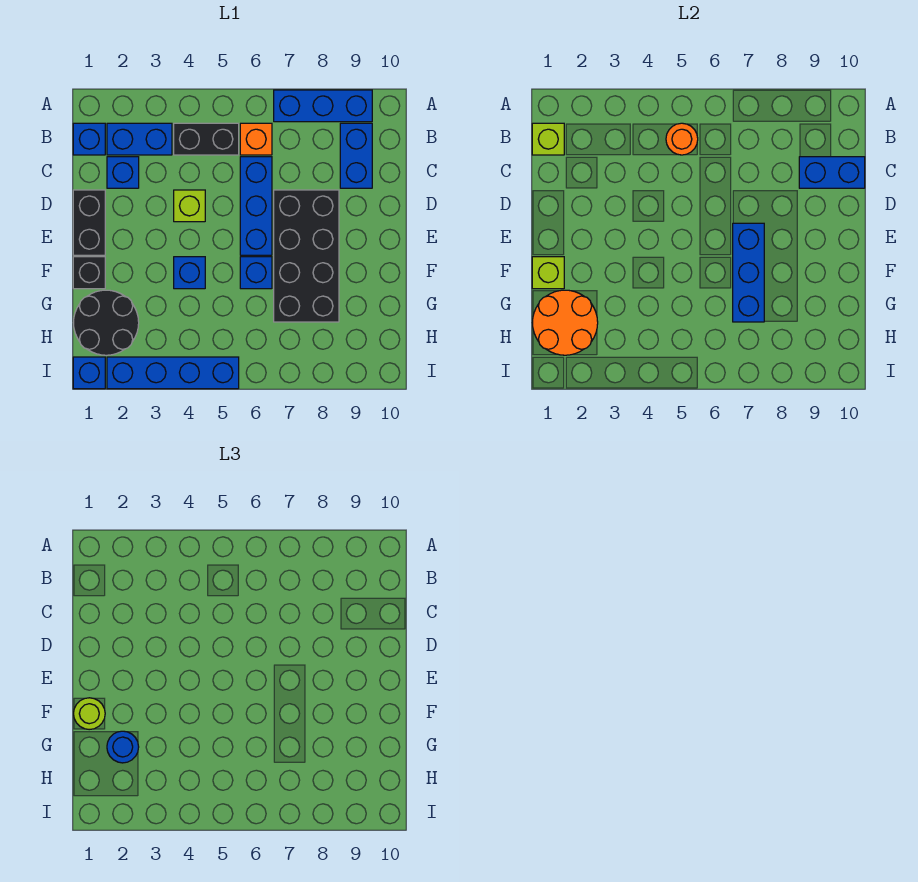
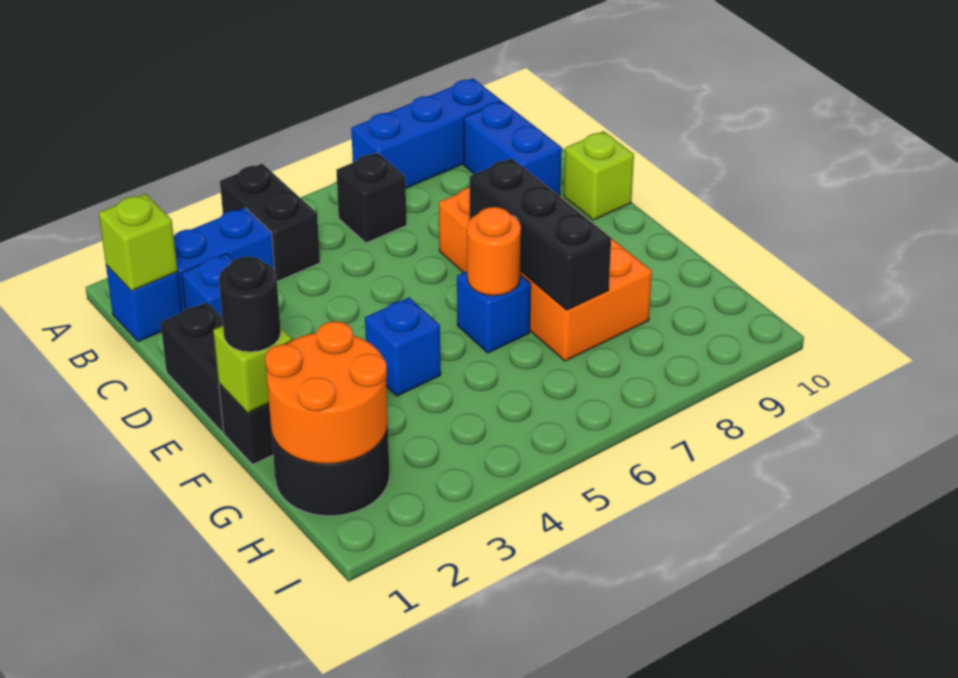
black 1x2 brick [174,123,239,155] -> black 1x2 brick turned to [220,164,320,281]
orange 1x1 round brick [666,123,698,155] -> orange 1x1 round brick moved to [467,207,521,296]
orange 1x1 brick [240,123,272,155] -> black 1x1 brick [336,153,407,243]
blue 1x3 brick [240,157,272,255] -> none
blue 1x2 brick [799,157,865,188] -> none
lime 1x1 brick [174,190,205,222] -> lime 1x1 brick moved to [564,131,634,220]
black 2x4 brick [274,190,339,322] -> orange 2x4 brick [439,168,652,361]
blue 1x3 brick [733,223,764,322] -> black 1x3 brick [470,158,611,310]
lime 1x1 round brick [74,698,105,730] -> black 1x1 round brick [219,257,281,352]
blue 1x1 round brick [107,731,139,763] -> none
blue 1x1 brick [73,357,105,389] -> none
blue 1x4 brick [107,357,239,389] -> none

